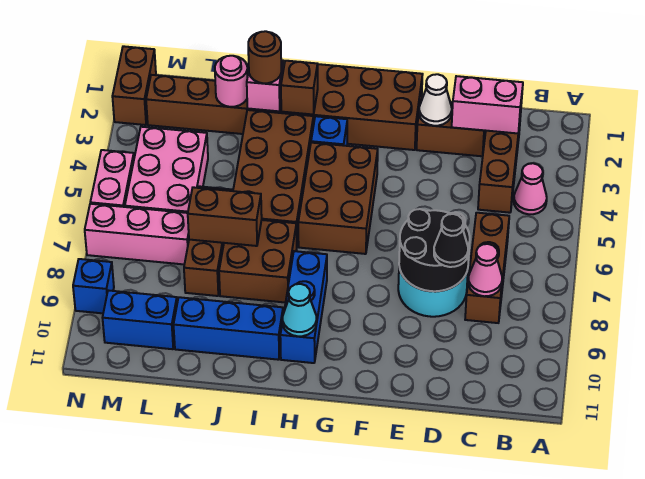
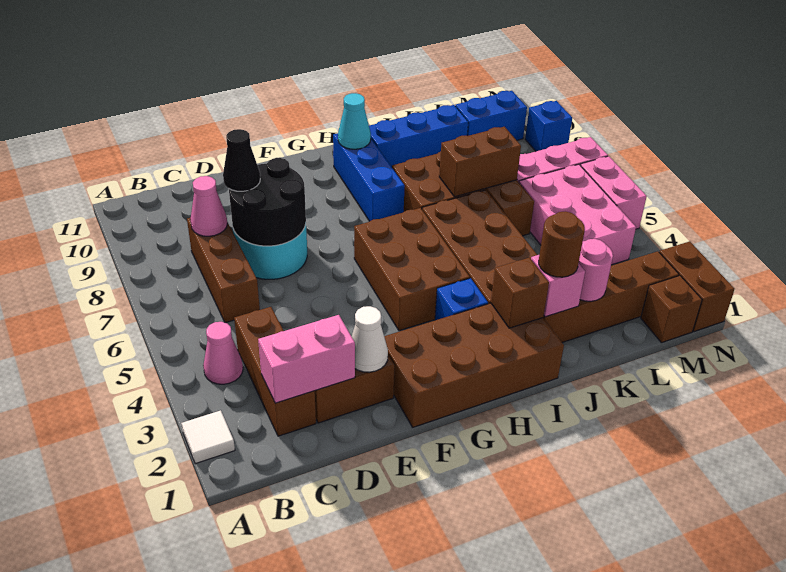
none -> white 1x1 tile [181,410,235,464]
none -> brown 1x1 brick [641,276,702,343]

